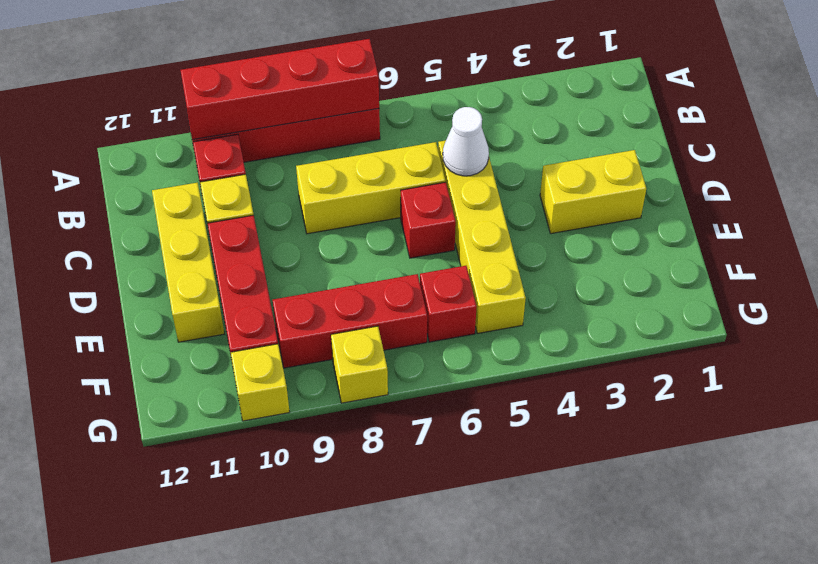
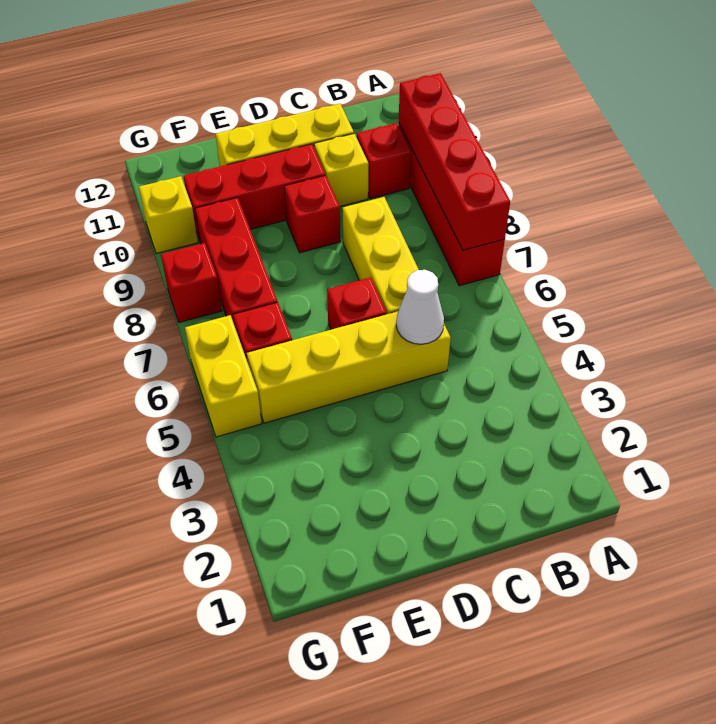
yellow 1x2 brick [540,150,646,234] -> yellow 1x2 brick moved to [185,315,262,437]
none -> red 1x1 brick [284,175,340,253]
yellow 1x1 brick [331,326,388,403] -> red 1x1 brick [161,243,222,322]

